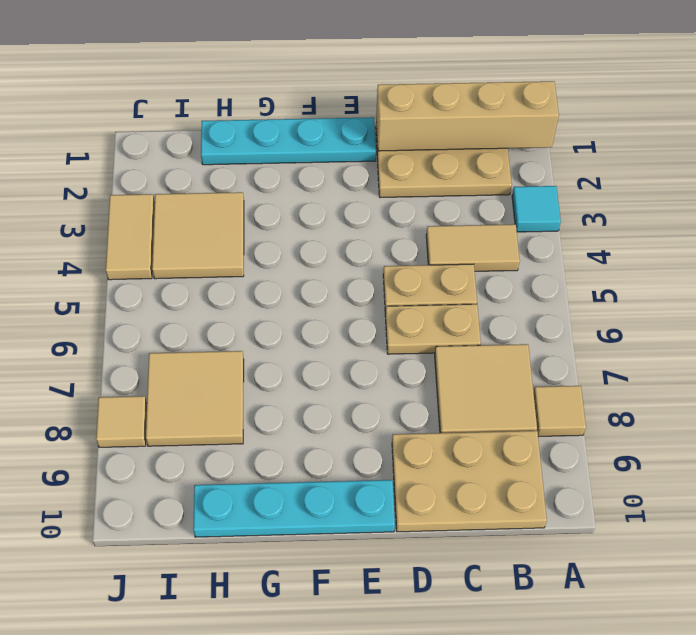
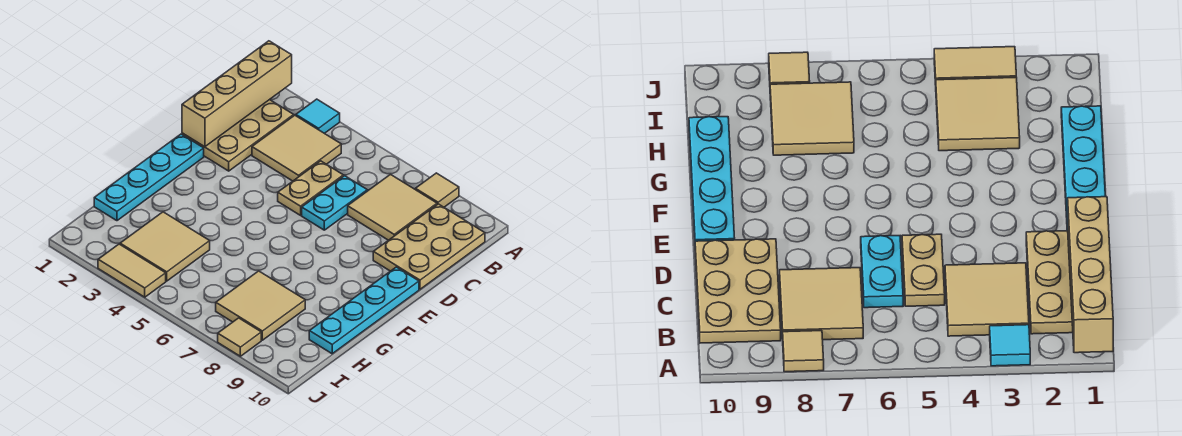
tan 1x2 tile [426,224,520,271] -> tan 2x2 tile [252,115,341,181]
tan 1x2 plate [385,304,481,354] -> cyan 1x2 plate [302,176,367,230]

